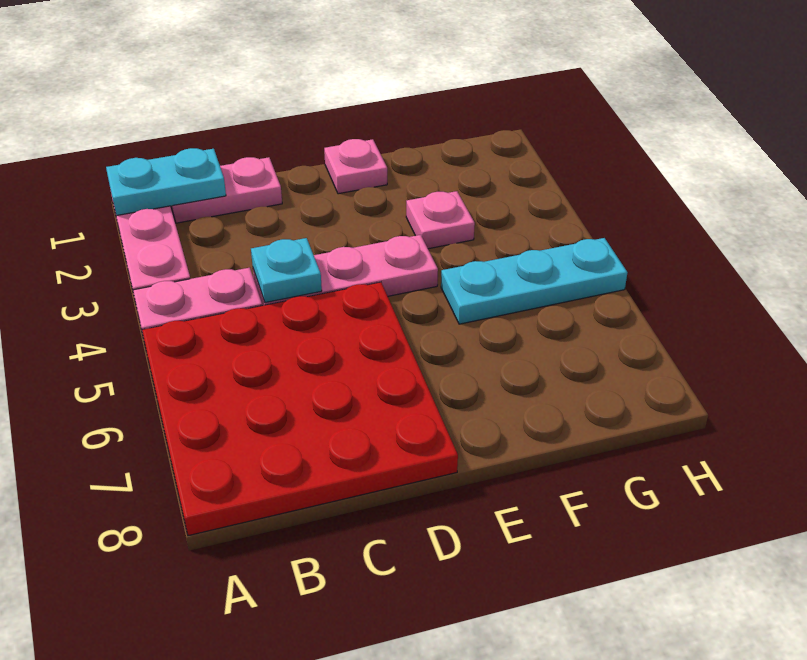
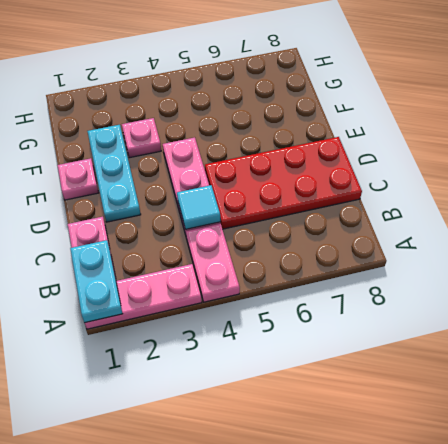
red 4x4 plate [142,282,458,536] -> red 2x4 plate [205,137,362,229]
cyan 1x1 plate [251,238,322,303] -> cyan 1x1 tile [177,185,220,229]
cyan 1x3 plate [441,238,627,324] -> cyan 1x3 plate moved to [88,125,141,222]

